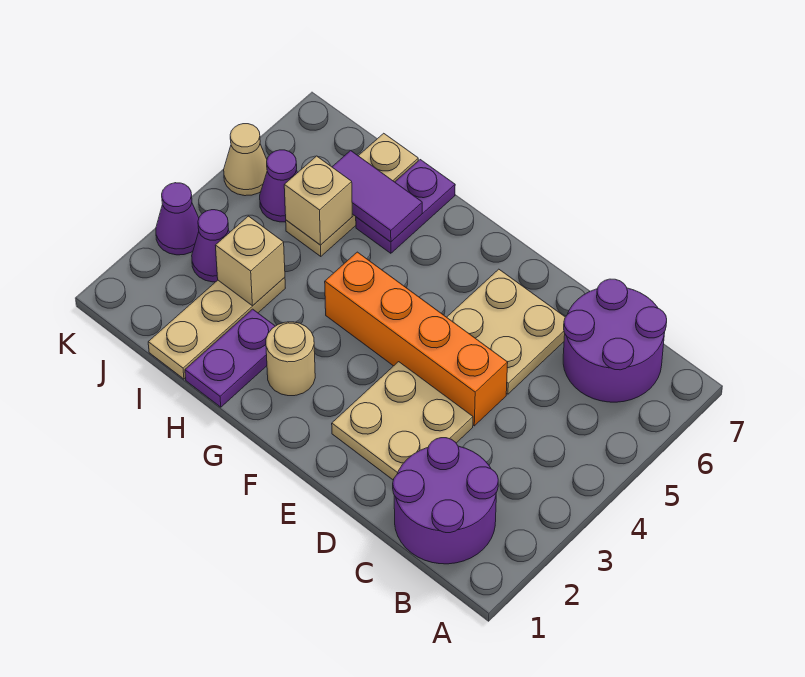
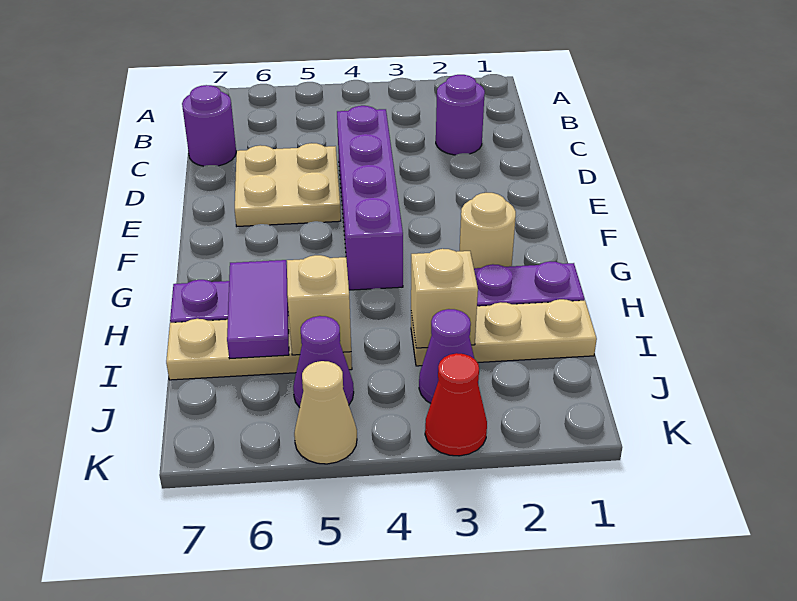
purple 2x2 round brick [393,438,498,564] -> purple 1x1 round brick [436,75,485,155]
purple 2x2 round brick [563,279,667,402] -> purple 1x1 round brick [182,85,236,166]
tan 2x2 plate [332,362,473,480] -> none
orange 1x4 brick [325,252,508,426] -> purple 1x4 brick [337,106,403,290]
purple 1x1 cone [156,183,199,255] -> red 1x1 cone [425,353,487,456]

